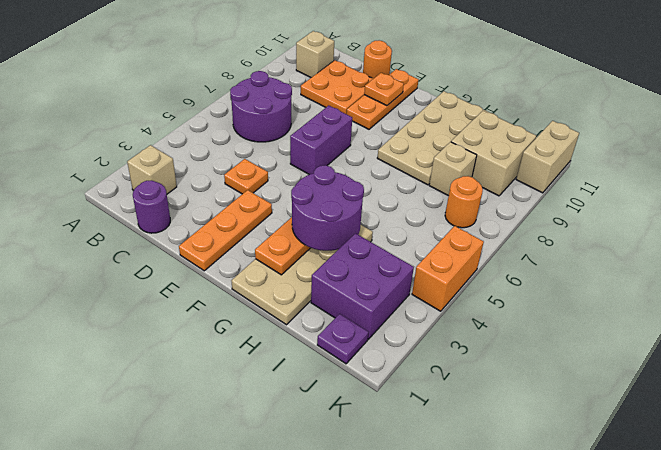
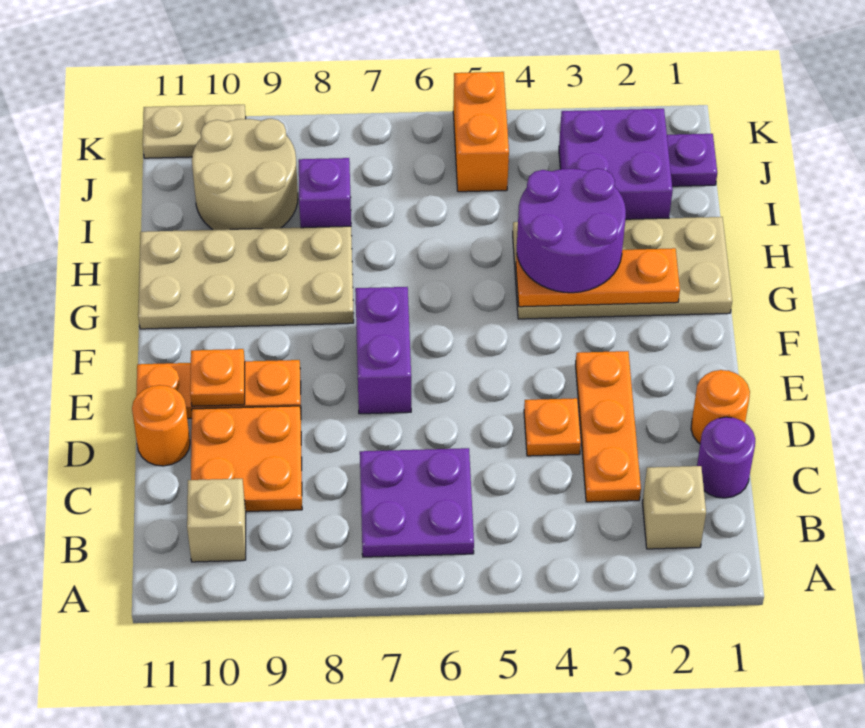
purple 2x2 round brick [230,71,292,142] -> purple 2x2 plate [360,448,474,557]
orange 1x3 plate [179,190,272,271] -> orange 1x3 plate turned to [576,351,641,502]
purple 1x2 brick [290,106,352,175] -> purple 1x2 brick turned to [355,287,411,414]
tan 1x1 brick [429,142,477,196] -> purple 1x1 brick [299,158,351,228]
tan 2x2 brick [451,111,536,196] -> tan 2x2 round brick [192,119,298,230]
orange 1x1 round brick [445,176,483,228] -> orange 1x1 round brick moved to [691,370,750,444]
orange 1x2 brick [412,226,484,311] -> orange 1x2 brick turned to [453,72,509,192]
tan 1x2 brick [516,121,579,193] -> tan 1x2 plate [143,105,246,158]

